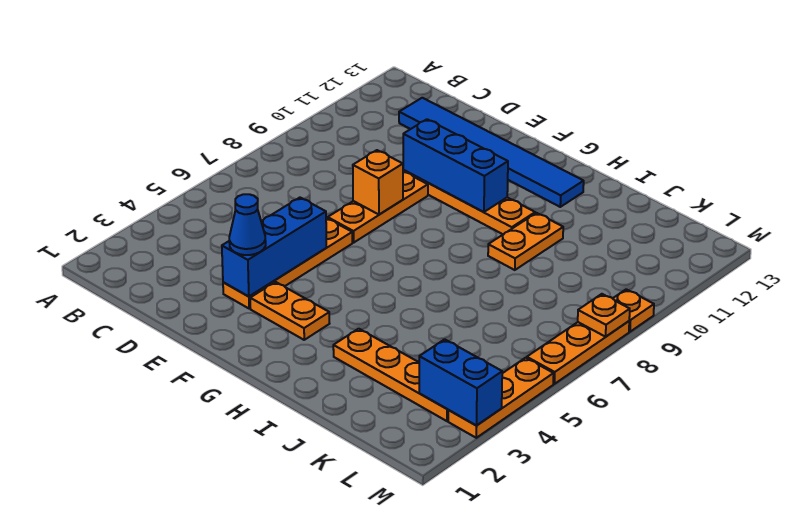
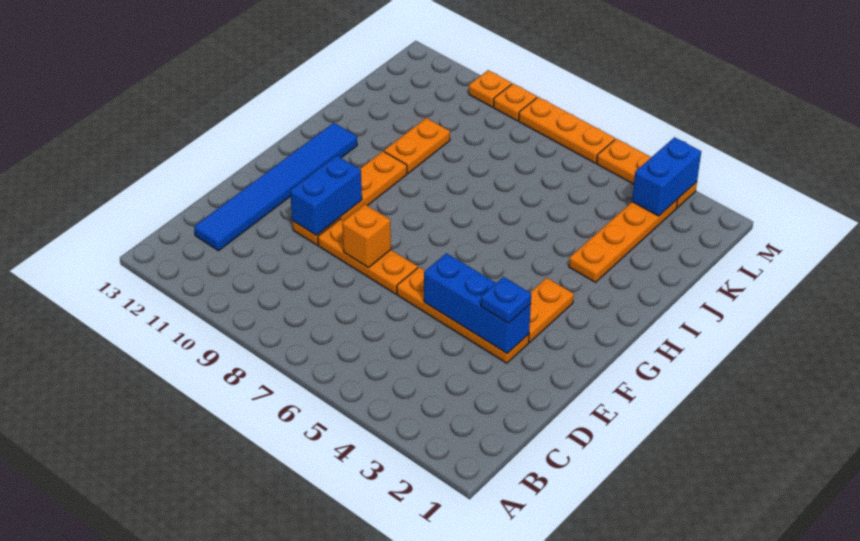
blue 1x1 cone [229,194,266,255] -> blue 1x1 plate [481,277,531,323]
blue 1x3 brick [403,119,508,212] -> blue 1x2 brick [290,156,362,235]
orange 1x2 plate [488,213,563,270] -> orange 1x2 plate turned to [384,118,450,173]
orange 1x1 plate [578,294,630,337] -> orange 1x1 plate moved to [469,70,512,107]

